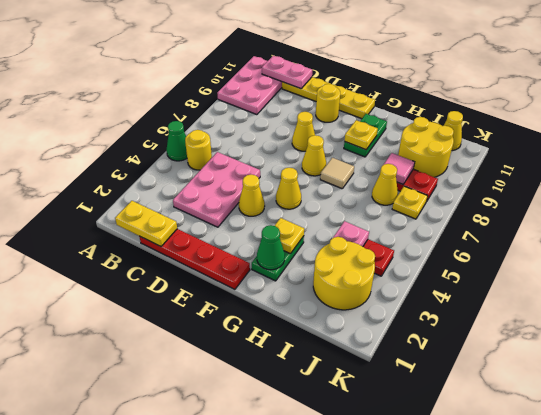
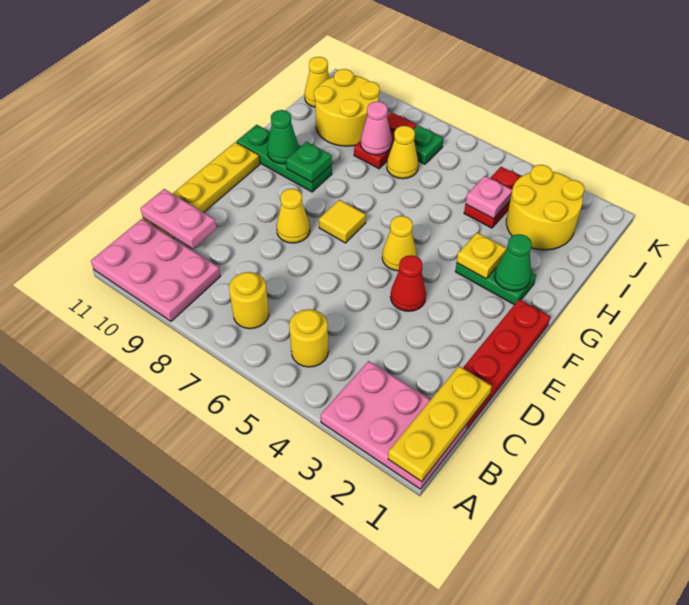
green 1x1 cone [166,121,187,161] -> green 1x1 cone moved to [267,110,299,164]
yellow 1x2 plate [115,201,177,246] -> yellow 1x3 plate [388,366,492,482]
pink 1x2 plate [262,56,312,89] -> pink 1x2 plate turned to [141,189,216,249]
pink 2x3 plate [173,152,260,227] -> pink 2x3 plate moved to [321,361,467,489]
yellow 1x1 cone [239,175,265,216] -> red 1x1 cone [390,255,426,311]
yellow 1x1 round brick [316,84,340,122] -> yellow 1x1 round brick moved to [229,272,269,329]
yellow 1x1 cone [302,135,326,176] -> yellow 1x1 tile [319,200,366,243]
tan 1x1 tile [320,158,354,189] -> none
green 1x2 plate [344,114,387,157] -> green 1x3 plate [236,125,332,192]
yellow 1x1 plate [345,120,378,150] -> green 1x1 plate [286,142,332,183]
pink 1x1 tile [384,153,415,184] -> pink 1x1 cone [360,101,392,155]
yellow 1x1 plate [392,186,428,219] -> green 1x1 plate [414,126,443,164]

